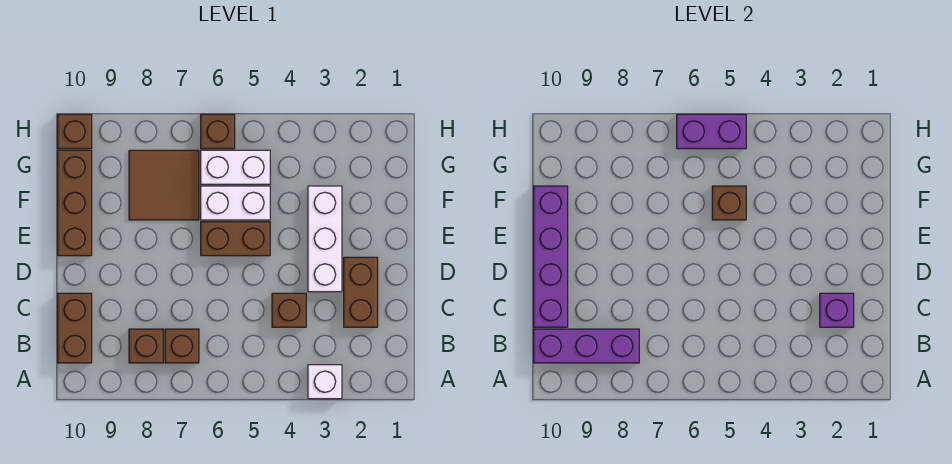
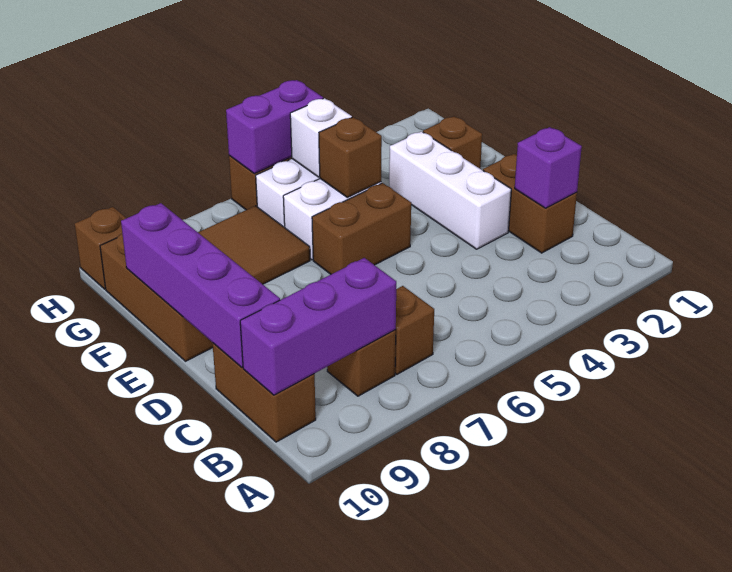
white 1x1 brick [308,365,342,399] -> white 1x1 brick moved to [290,98,352,177]
brown 1x1 brick [272,293,306,327] -> brown 1x1 brick moved to [423,116,482,168]

